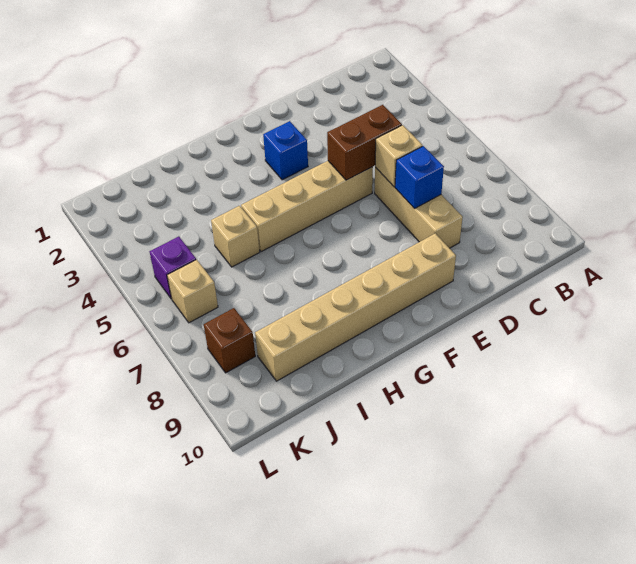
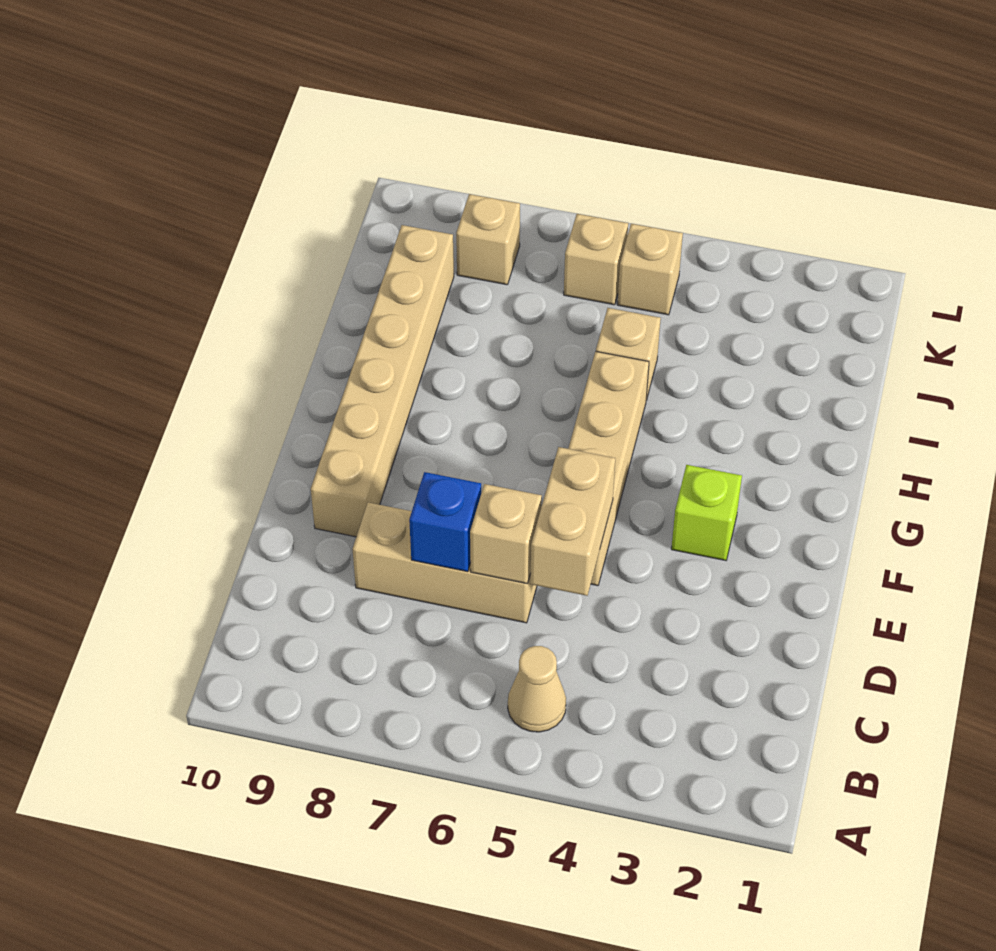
none -> tan 1x1 cone [508,646,566,732]
brown 1x2 brick [327,105,402,180] -> tan 1x2 brick [530,447,615,596]
blue 1x1 brick [263,121,308,180] -> lime 1x1 brick [671,465,742,560]
purple 1x1 brick [149,237,196,299] -> tan 1x1 brick [617,224,683,315]
brown 1x1 brick [204,308,255,373] -> tan 1x1 brick [456,194,520,285]

